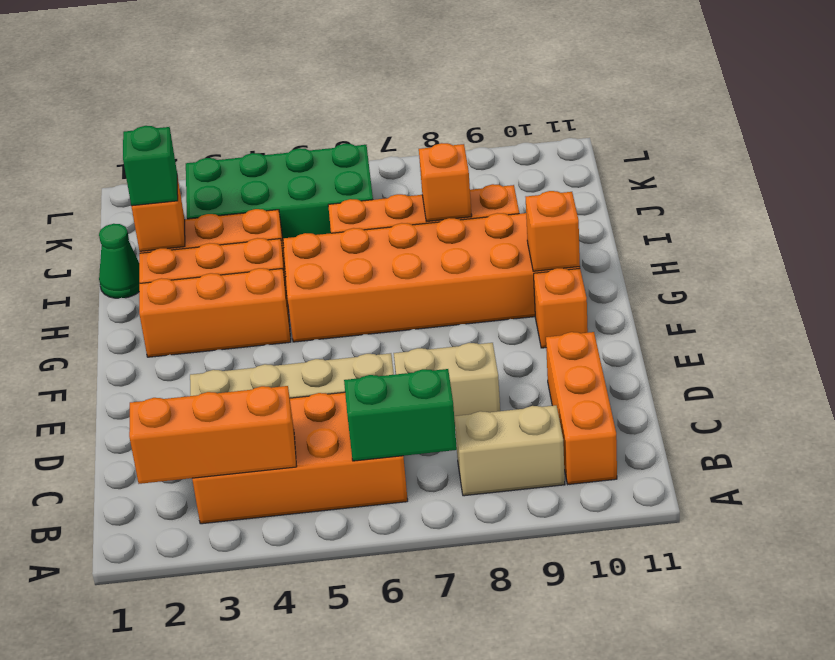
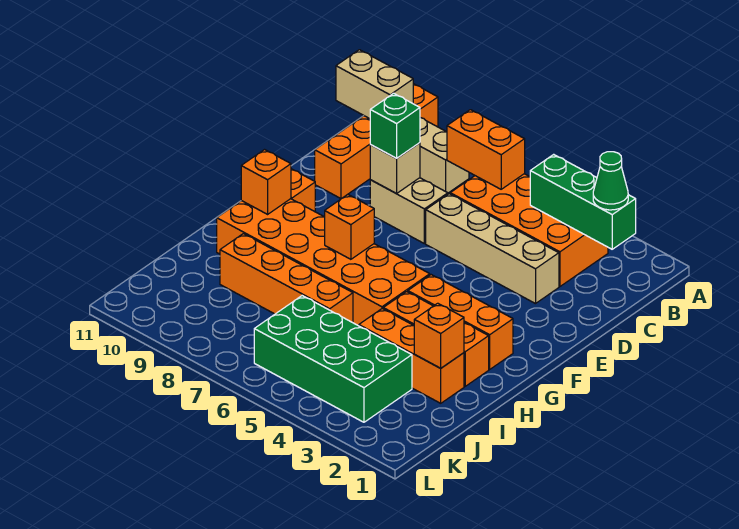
orange 1x3 brick [129,386,297,484] -> green 1x3 brick [530,154,636,249]
green 1x2 brick [344,369,457,461] -> orange 1x2 brick [447,110,525,189]
orange 1x3 brick [546,332,617,484] -> orange 1x4 brick [315,84,438,199]
none -> tan 1x2 brick [336,50,413,119]
none -> tan 1x1 brick [370,143,420,194]
green 1x1 cone [99,224,139,298] -> green 1x1 cone moved to [593,152,628,210]
green 1x1 brick [123,126,178,206] -> green 1x1 brick moved to [370,93,420,158]
orange 1x1 brick [419,143,472,221] -> orange 1x1 brick moved to [325,194,374,259]

